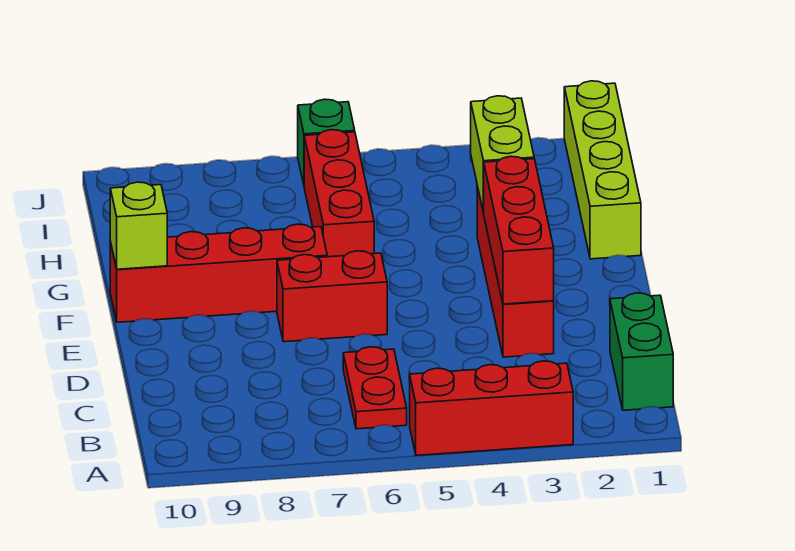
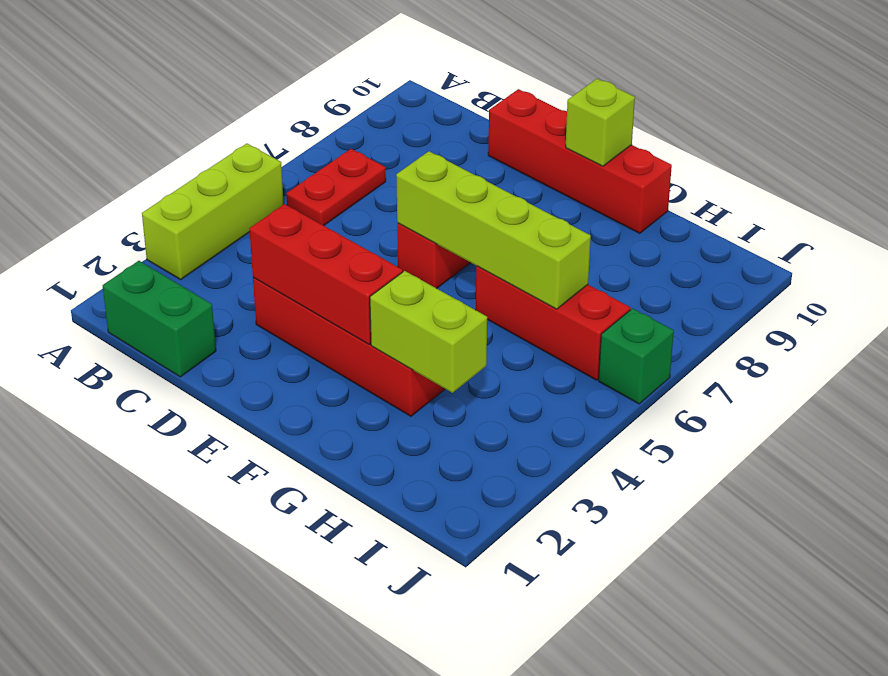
red 1x3 brick [410,361,573,455] -> lime 1x3 brick [142,143,284,280]
red 1x2 plate [343,347,407,429] -> red 1x2 plate turned to [286,149,386,226]
red 1x4 brick [110,224,327,322] -> red 1x4 brick turned to [488,89,672,233]
lime 1x4 brick [564,81,641,259] -> lime 1x4 brick moved to [396,151,591,309]

